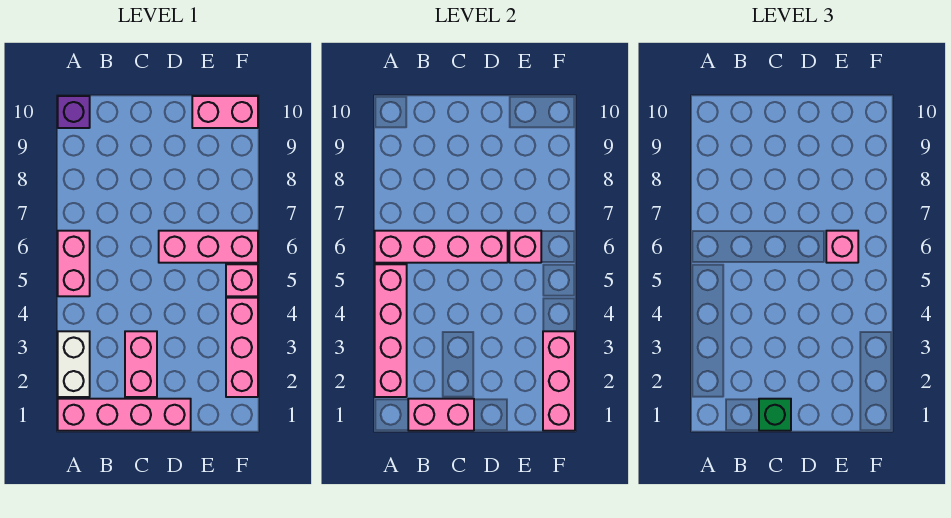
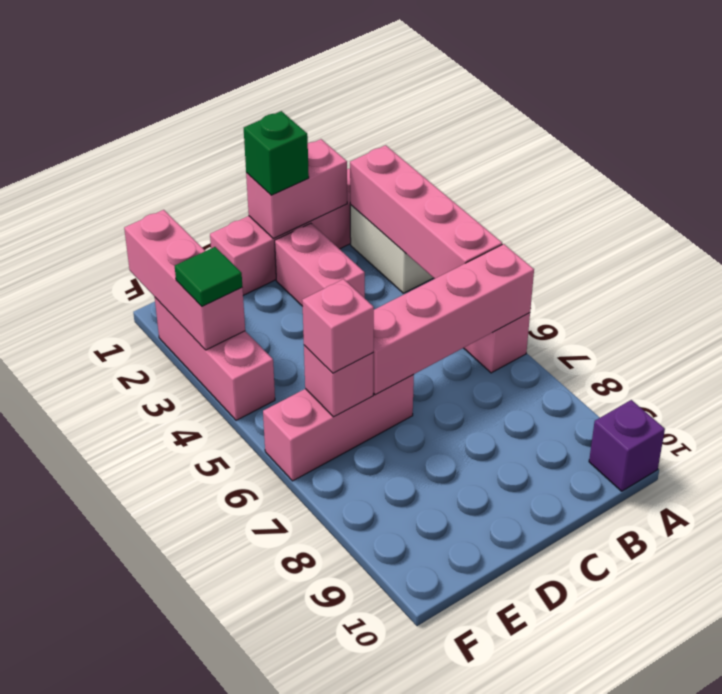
pink 1x2 brick [192,96,258,128] -> none
none -> green 1x1 tile [175,247,242,307]
pink 1x1 brick [226,264,258,296] -> none

